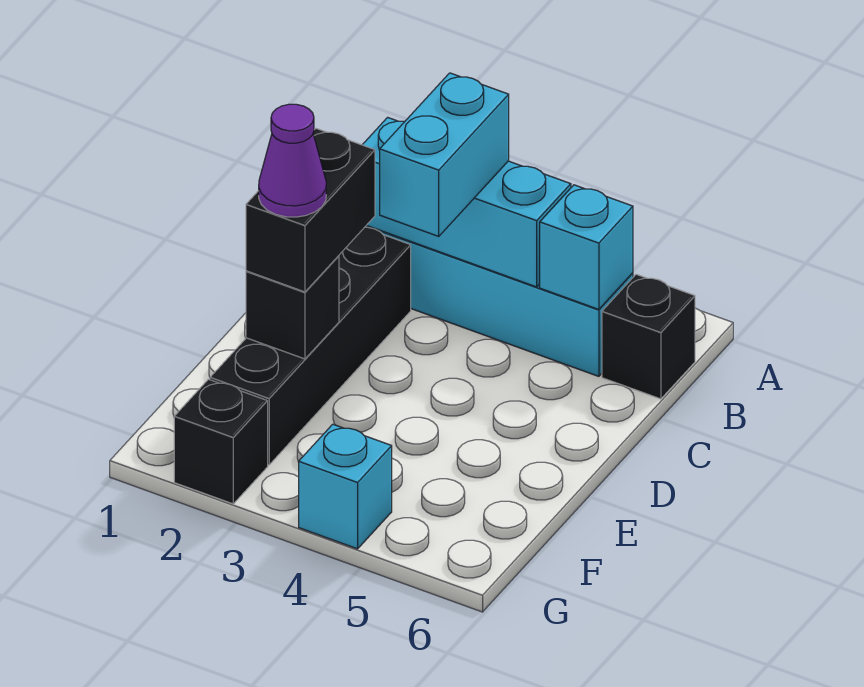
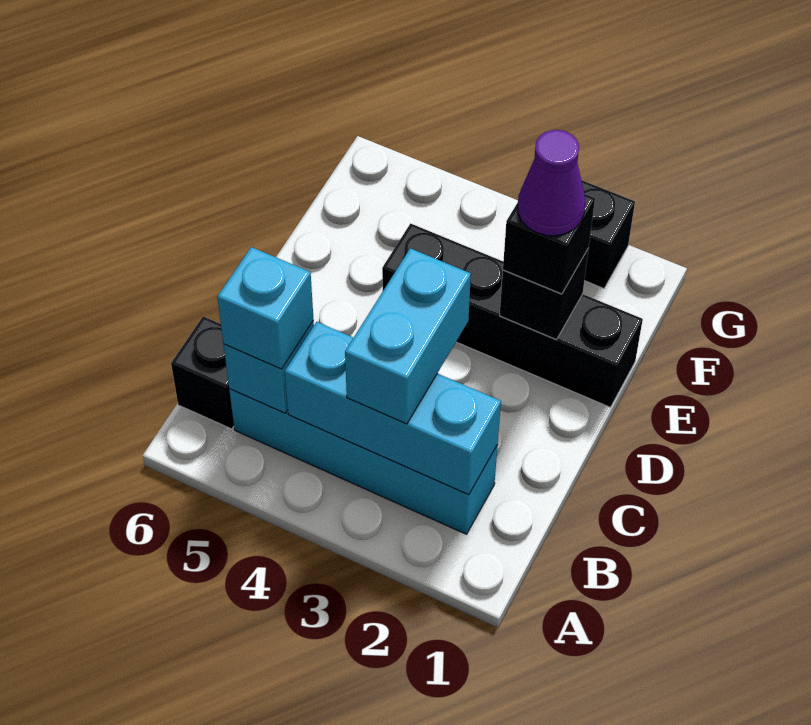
black 1x4 brick [210,227,411,465] -> black 1x4 brick turned to [382,223,643,407]
black 1x2 brick [246,129,375,292] -> black 1x1 brick [503,194,595,294]
cyan 1x1 brick [299,424,392,549] -> cyan 1x1 brick moved to [217,247,314,369]

